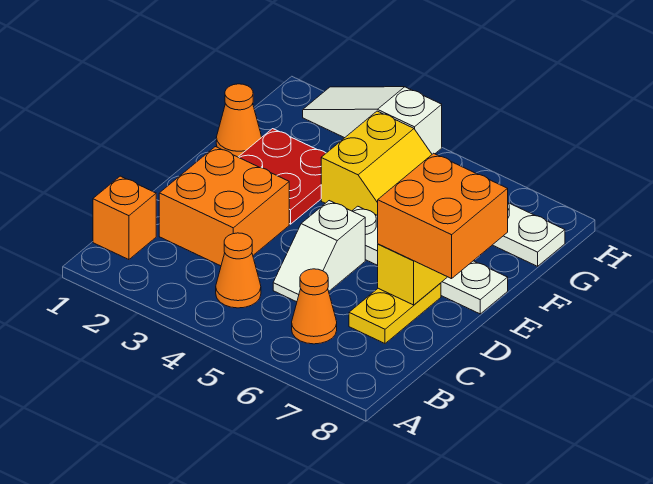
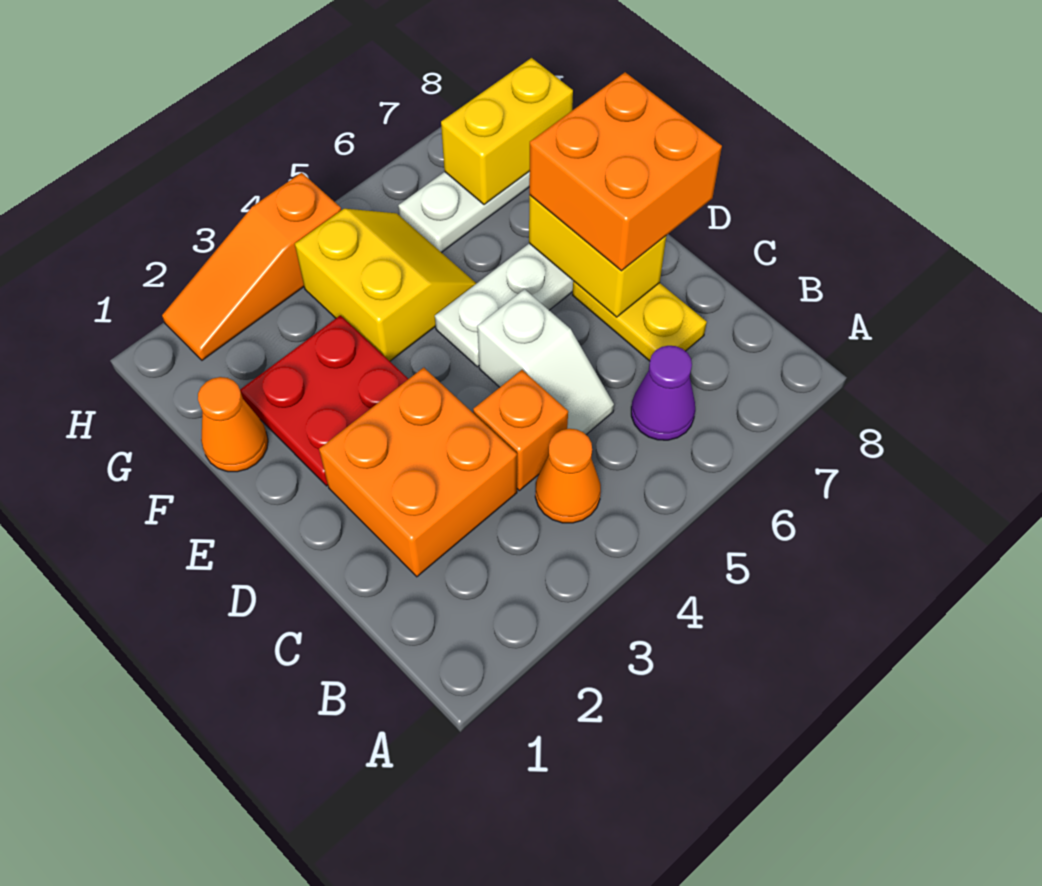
orange 1x1 brick [93,176,156,260] -> orange 1x1 brick moved to [473,370,568,491]
orange 1x1 cone [292,269,337,344] -> purple 1x1 cone [631,346,695,440]
none -> yellow 1x2 brick [441,58,573,205]
white 1x3 slope [303,87,442,154] -> orange 1x3 slope [162,173,341,360]

